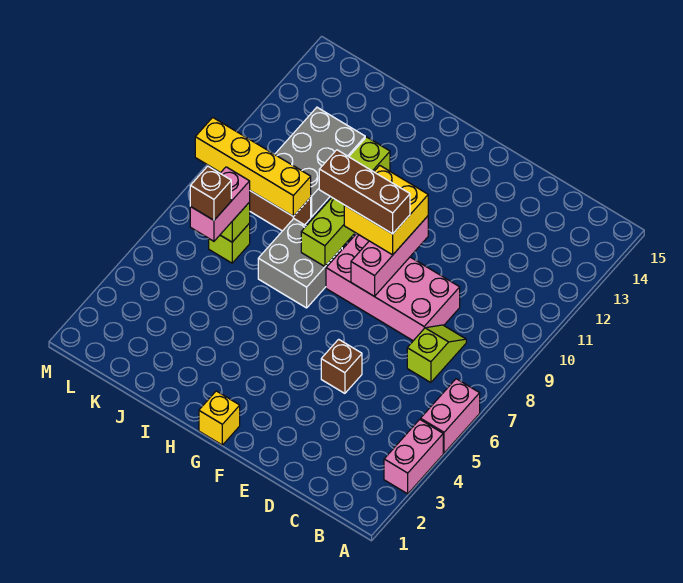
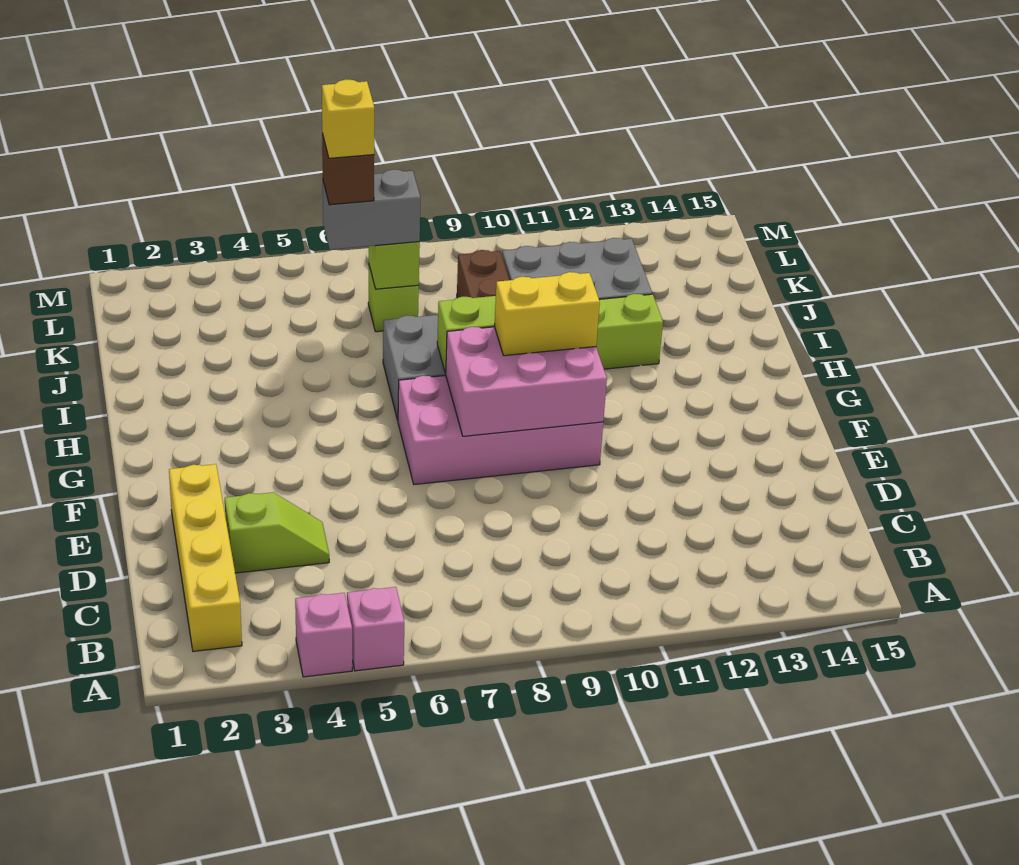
pink 1x2 brick [384,419,443,494] -> pink 1x1 brick [295,593,352,677]
pink 1x2 brick [421,379,480,453] -> pink 1x1 brick [347,587,404,671]
lime 1x2 slope [407,325,466,383] -> lime 1x2 slope moved to [225,492,329,573]
pink 2x4 brick [326,234,460,341] -> pink 2x4 brick turned to [398,376,603,485]
brown 1x1 brick [321,339,362,393] -> none
pink 1x3 brick [351,216,428,297] -> pink 2x3 brick [446,327,607,436]
yellow 2x2 brick [344,166,428,255] -> yellow 1x2 brick [495,272,600,356]
brown 1x3 brick [319,150,410,234] -> none
yellow 1x1 brick [199,391,240,445] -> yellow 1x1 brick moved to [322,80,374,158]
yellow 1x4 brick [195,117,311,216] -> yellow 1x4 brick moved to [169,464,242,651]
pink 1x2 brick [190,167,250,241] -> grey 1x2 brick [323,169,421,250]

